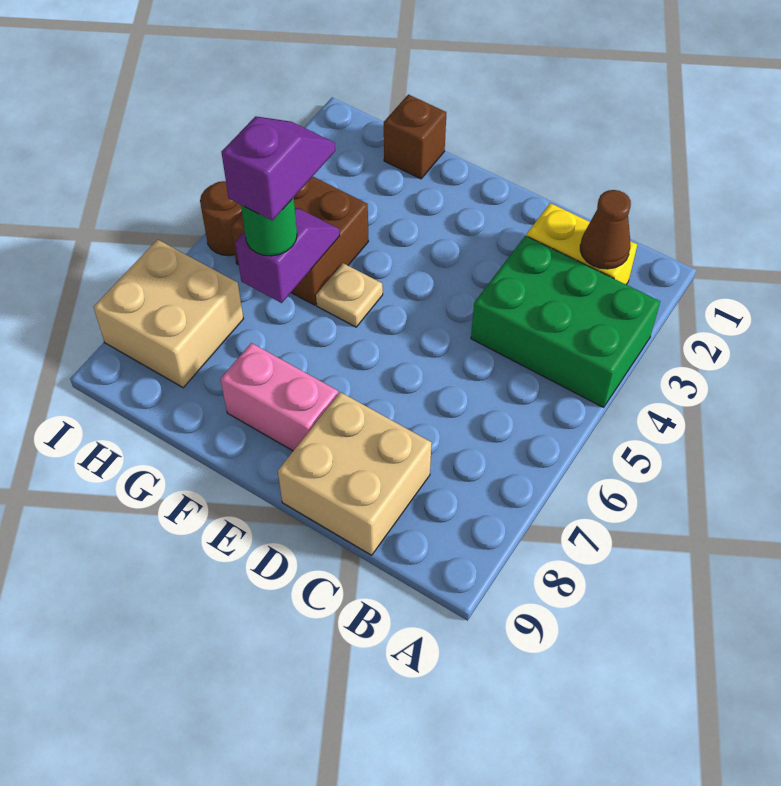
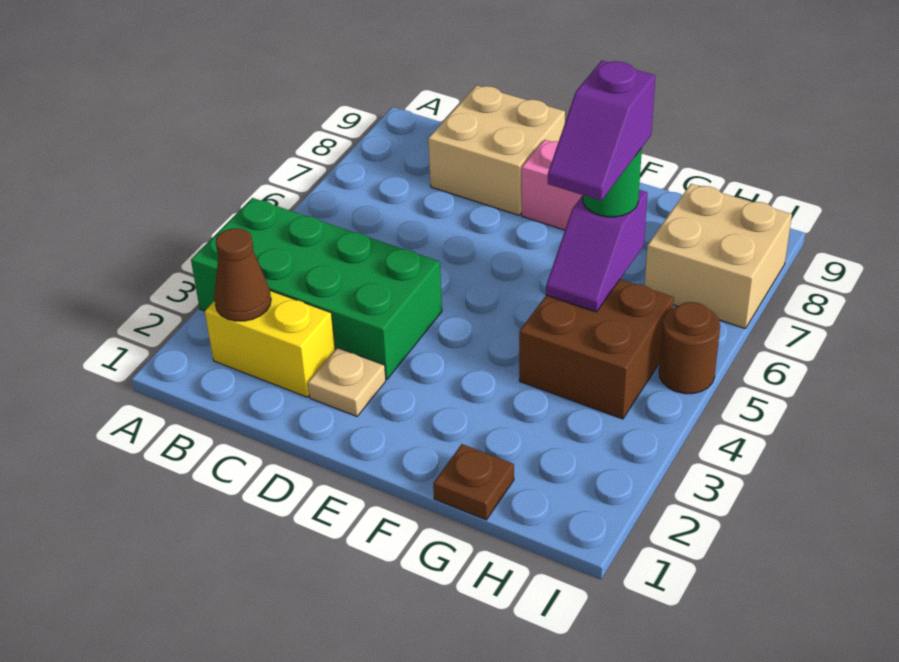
green 2x3 brick [471,236,660,407] -> green 2x4 brick [191,198,442,379]
tan 1x1 plate [316,263,383,327] -> tan 1x1 plate moved to [308,348,386,416]
brown 1x1 brick [384,94,446,179] -> brown 1x1 plate [433,444,514,520]

